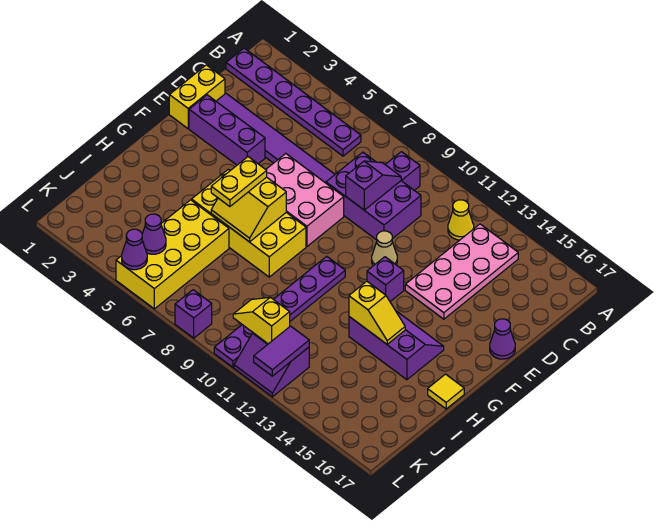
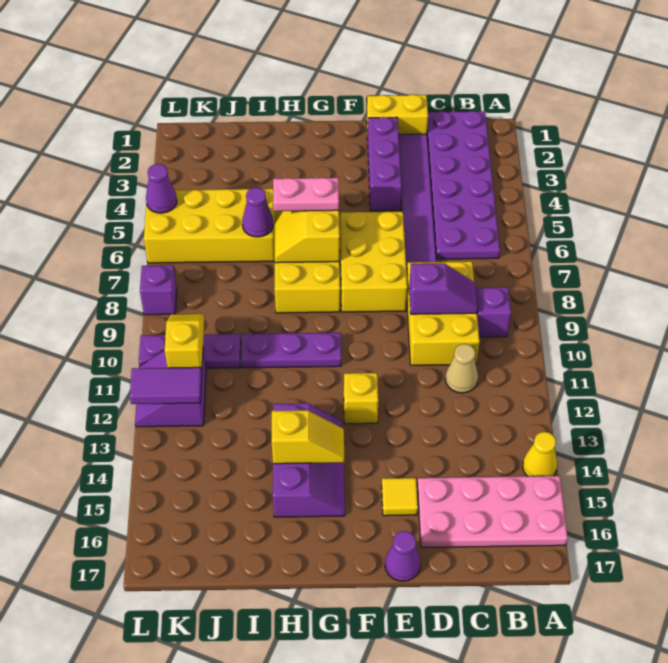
purple 1x6 plate [226,48,361,156] -> purple 2x6 plate [427,111,500,259]
yellow 1x1 cone [448,200,474,240] -> yellow 1x1 cone moved to [523,432,557,476]
pink 2x4 plate [405,224,518,319] -> pink 2x4 plate moved to [417,476,568,548]
purple 2x3 brick [326,152,421,240] -> yellow 2x3 brick [407,261,480,365]
pink 2x3 brick [266,154,344,246] -> yellow 2x3 brick [340,212,407,312]
tan 1x1 cone [372,231,397,266] -> tan 1x1 cone moved to [445,344,478,393]
purple 1x1 brick [367,257,404,301] -> yellow 1x1 brick [344,373,378,424]
yellow 1x2 plate [211,157,267,207] -> pink 1x2 plate [273,178,339,211]
yellow 1x2 slope [349,281,405,344] -> yellow 1x2 slope turned to [272,410,344,464]
yellow 1x1 tile [428,374,464,409] -> yellow 1x1 tile moved to [382,478,418,516]
purple 1x1 cone [142,214,166,254] -> purple 1x1 cone moved to [242,187,273,237]

